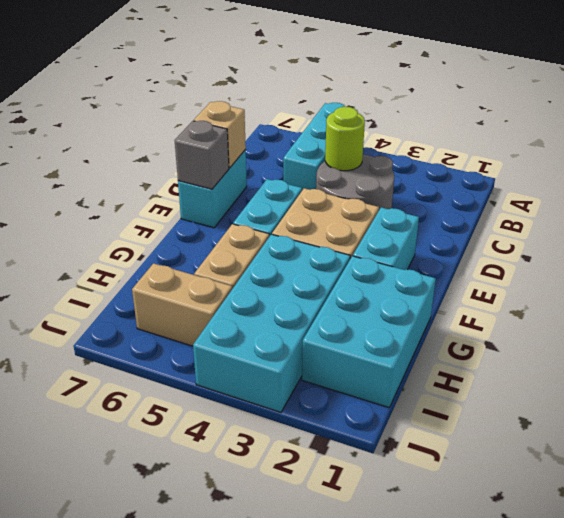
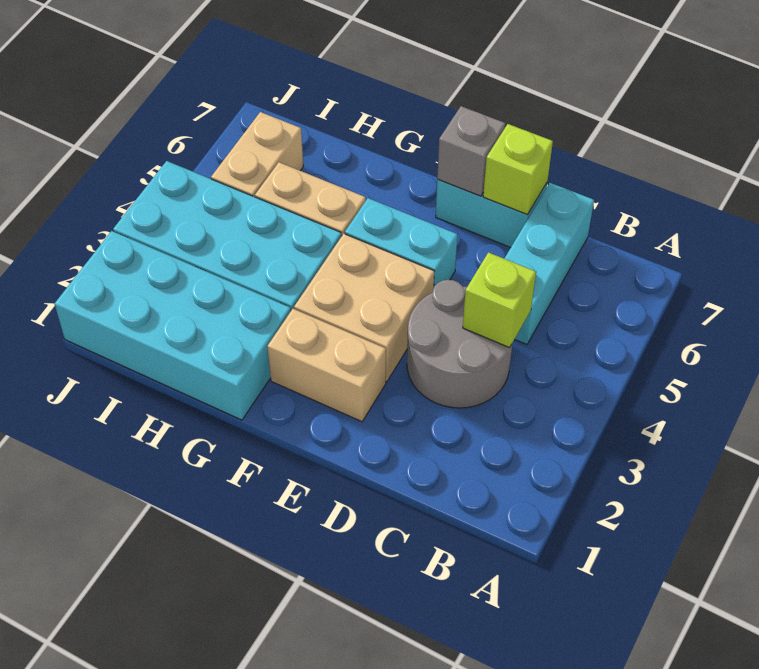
cyan 1x3 brick [283,103,345,190] -> cyan 1x3 brick turned to [504,183,594,344]
lime 1x1 round brick [325,107,365,171] -> lime 1x1 brick [463,252,536,348]
tan 1x1 brick [194,101,246,168] -> lime 1x1 brick [483,124,553,215]
cyan 1x2 brick [353,207,419,270] -> tan 1x2 brick [267,309,386,422]
cyan 2x3 brick [302,256,436,408] -> cyan 2x4 brick [55,231,291,420]

